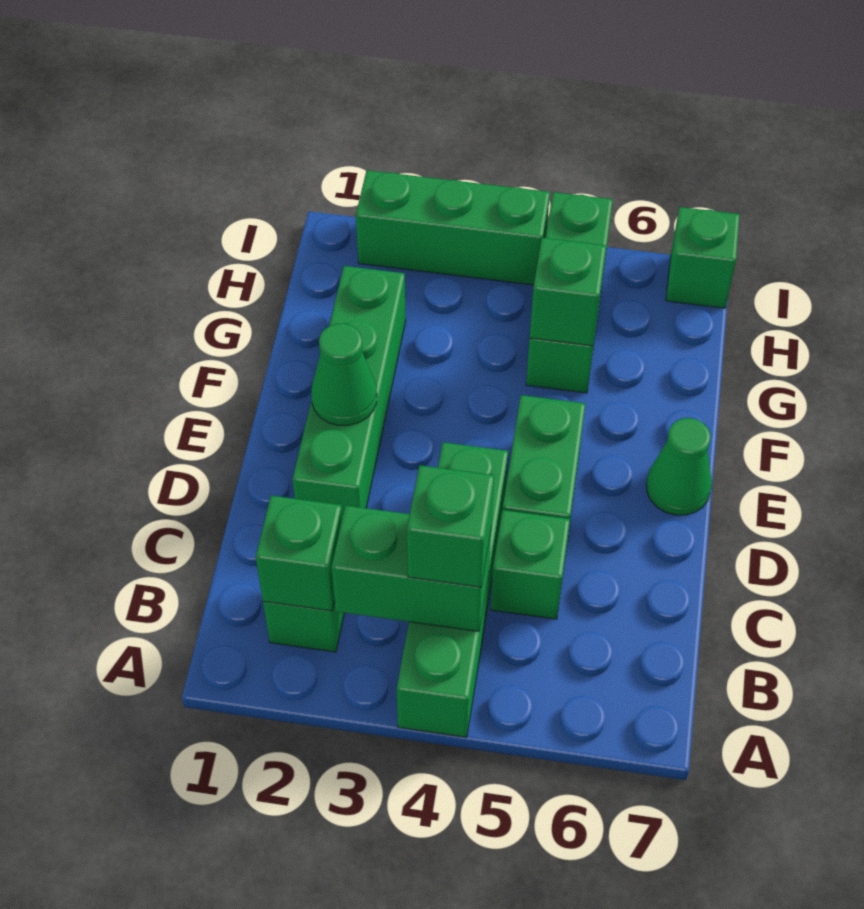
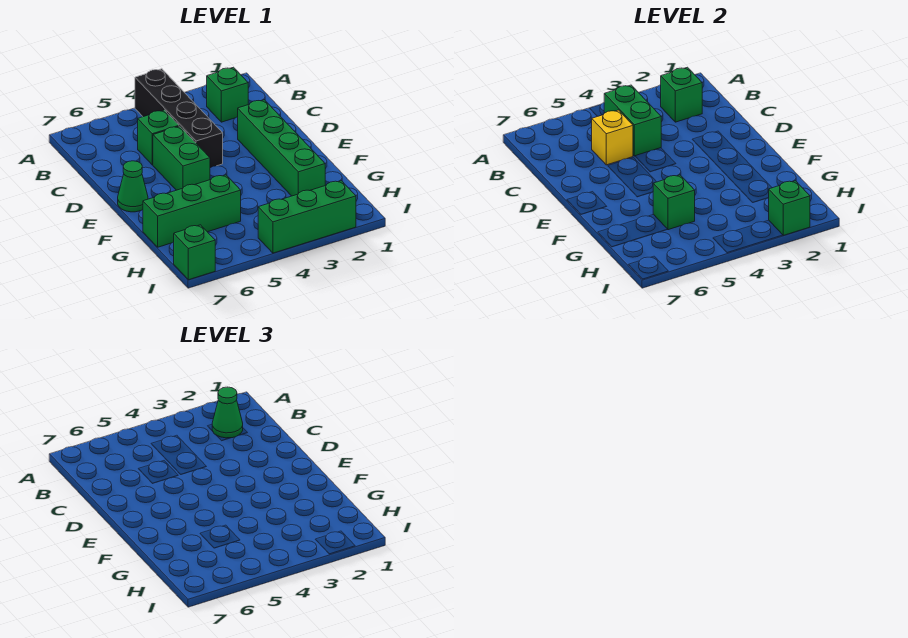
green 1x4 brick [397,442,508,737] -> black 1x4 brick [135,69,223,168]
green 1x2 brick [331,505,491,631] -> green 1x2 brick turned to [604,85,661,156]
green 1x1 brick [407,465,494,587] -> green 1x1 brick moved to [769,181,810,235]
none -> yellow 1x1 brick [592,110,633,165]
green 1x1 cone [311,323,377,425] -> green 1x1 cone moved to [212,387,243,438]
green 1x3 brick [526,192,613,393] -> green 1x3 brick turned to [143,175,241,247]

